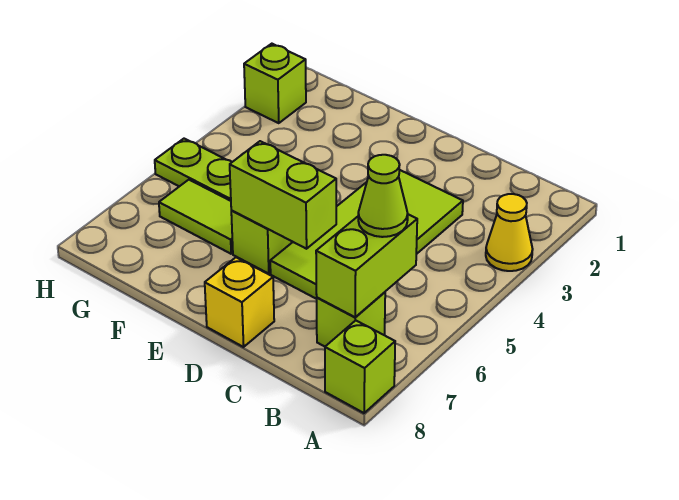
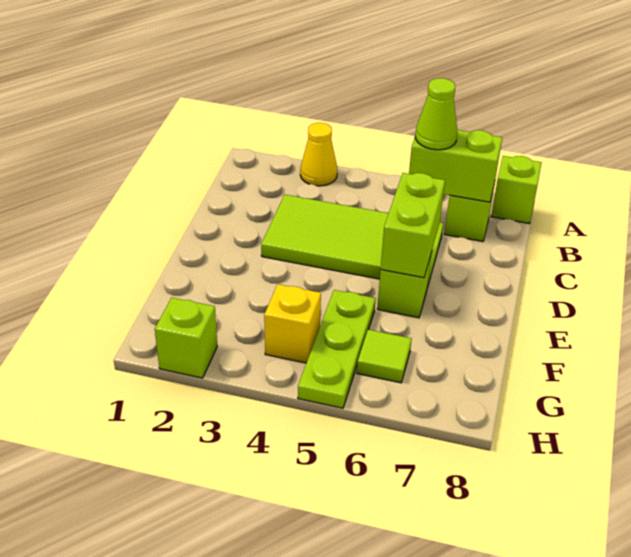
yellow 1x1 brick [205,257,274,347] -> yellow 1x1 brick moved to [264,284,321,363]
lime 1x2 tile [159,180,233,254] -> lime 1x1 tile [357,330,412,383]

